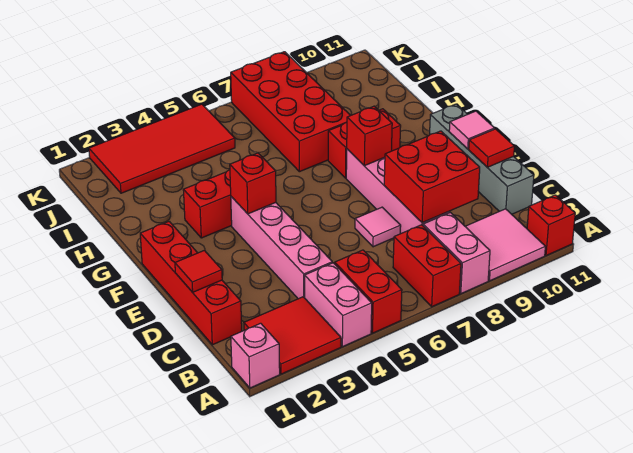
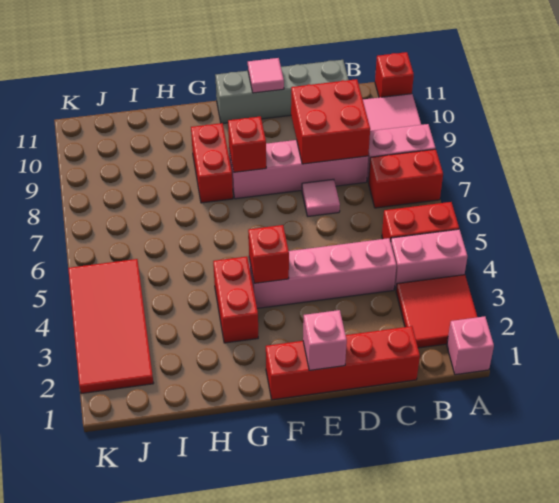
red 1x1 tile [175,250,222,292] -> none
red 1x1 tile [469,129,514,167] -> none
none -> pink 1x1 brick [303,310,347,370]
red 2x4 brick [231,52,351,172] -> none

